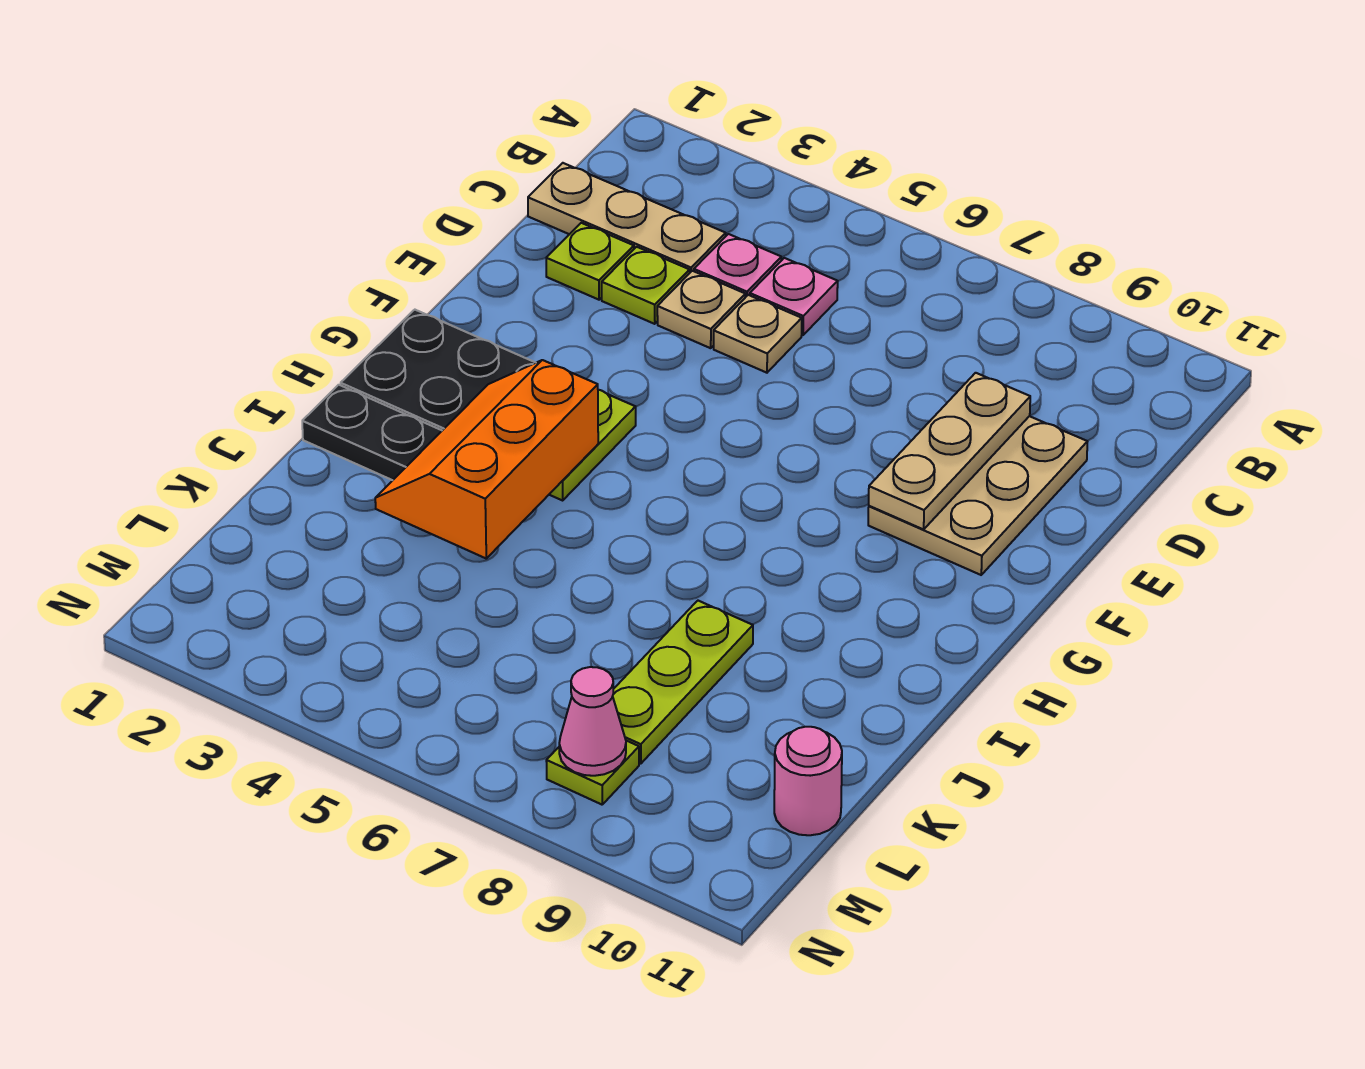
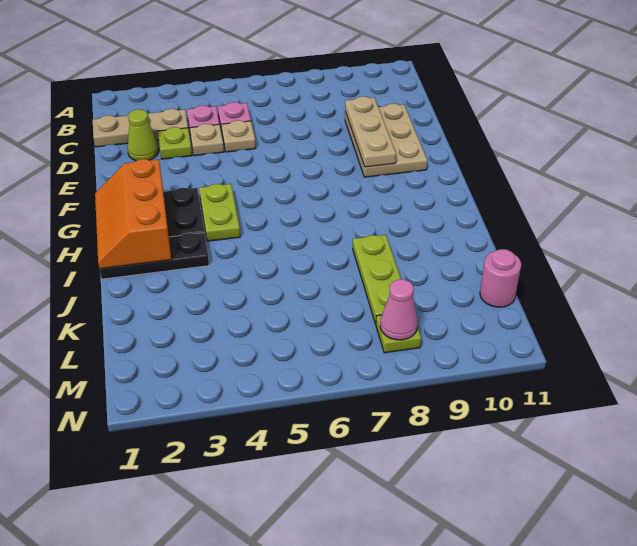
lime 1x1 plate [546,223,634,300] -> lime 1x1 cone [127,109,159,161]
orange 2x3 slope [375,360,598,558] -> orange 2x3 slope moved to [95,159,171,269]

